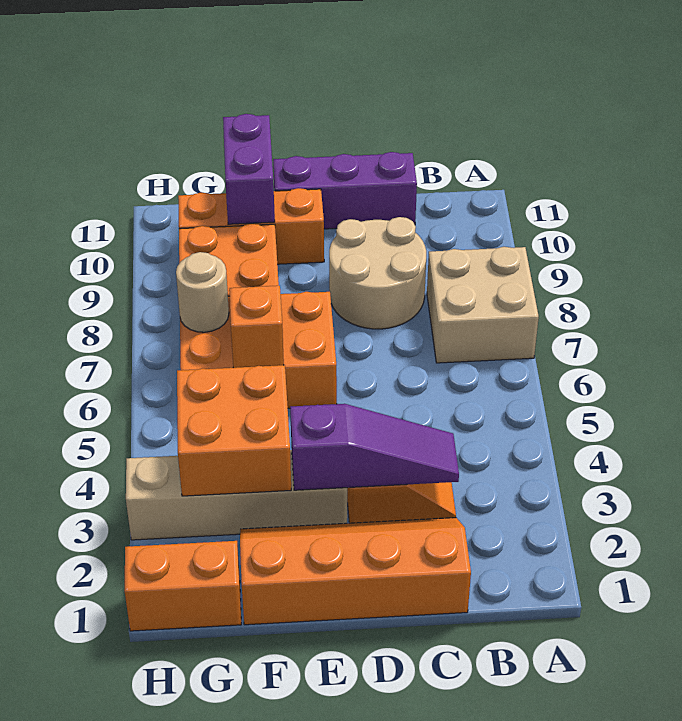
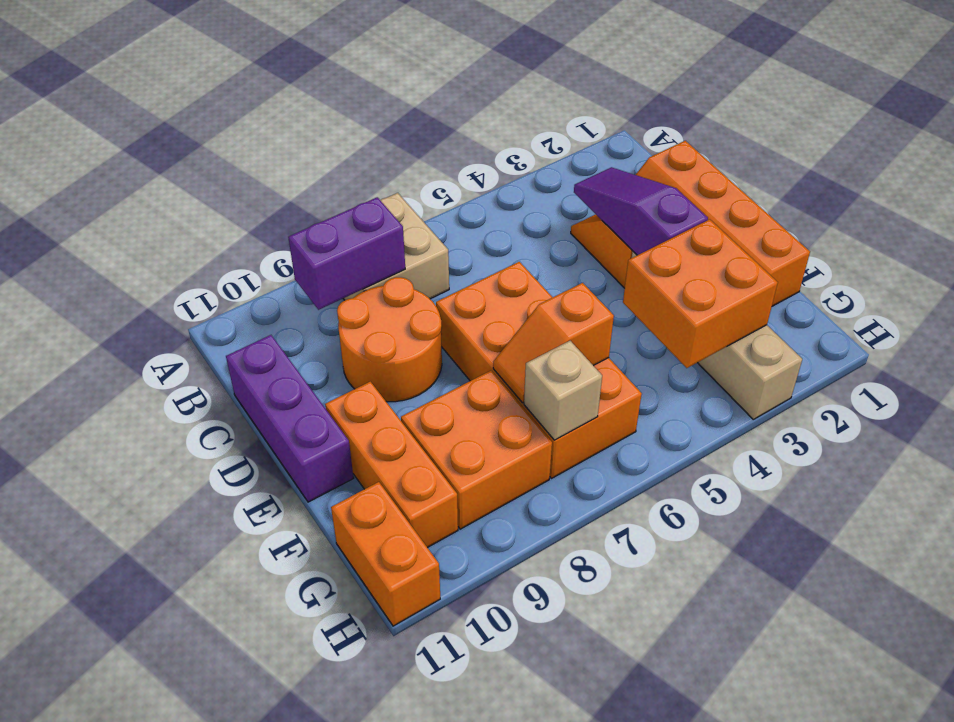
tan 2x2 round brick [329,217,426,329] -> orange 2x2 round brick [337,277,442,402]
orange 2x3 brick [180,292,337,408] -> orange 2x4 brick [436,262,642,478]
purple 1x2 brick [223,114,275,224] -> purple 1x2 brick moved to [288,197,405,310]
orange 1x2 brick [124,541,241,631] -> orange 1x2 brick moved to [331,482,440,626]
tan 1x1 round brick [176,252,229,332] -> tan 1x1 brick [524,341,602,440]

